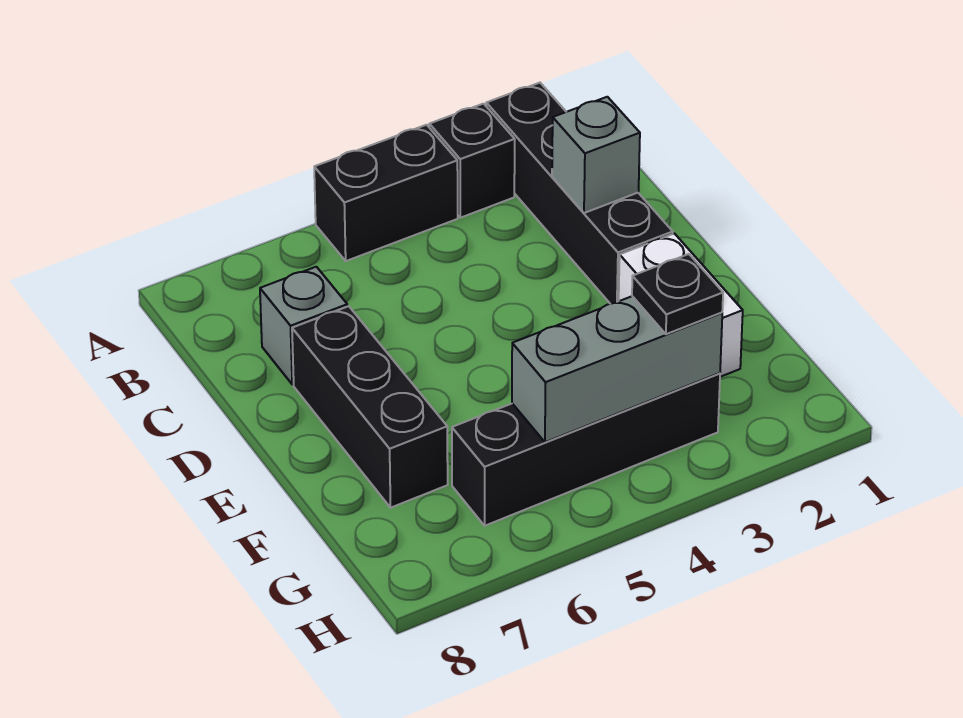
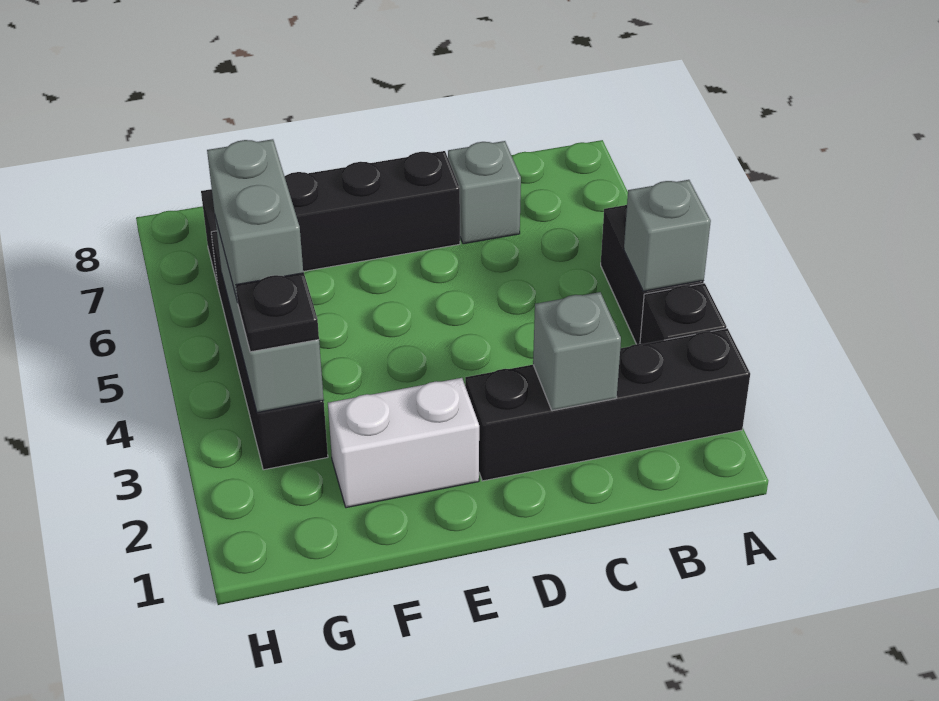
none -> grey 1x1 brick [624,180,711,291]
black 1x3 brick [292,306,448,508] -> black 1x4 brick [201,151,460,285]
none -> grey 1x2 brick [207,139,303,302]

